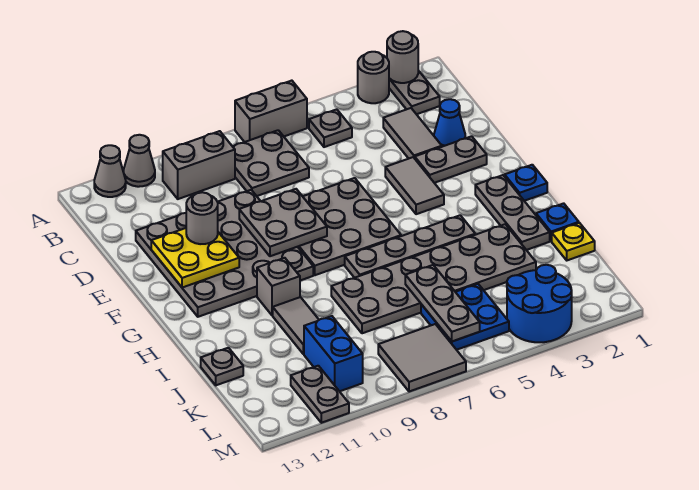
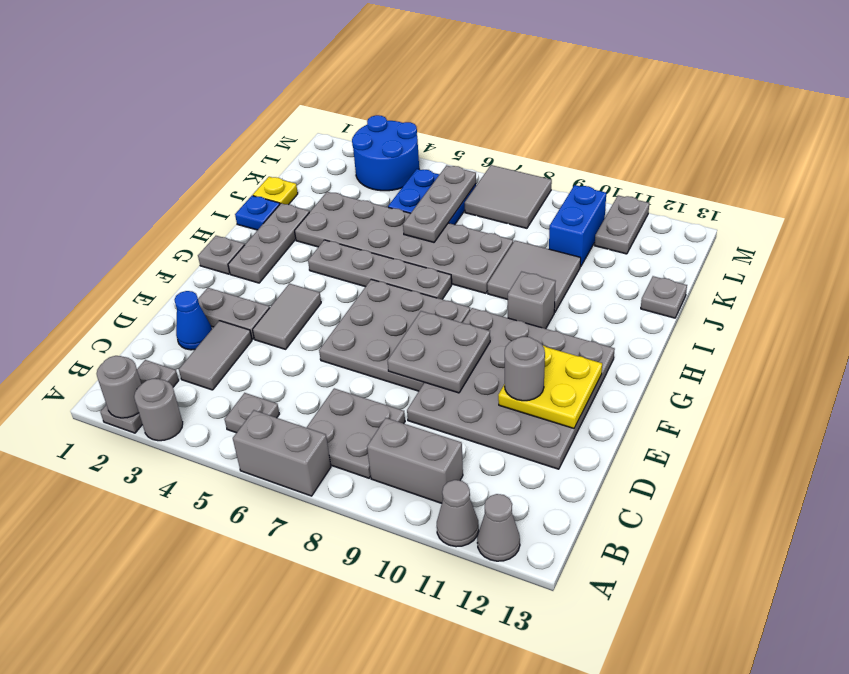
blue 1x1 plate [505,165,547,201] -> grey 1x1 plate [198,236,244,274]
grey 1x2 tile [273,297,319,354] -> grey 2x2 tile [487,241,581,313]

